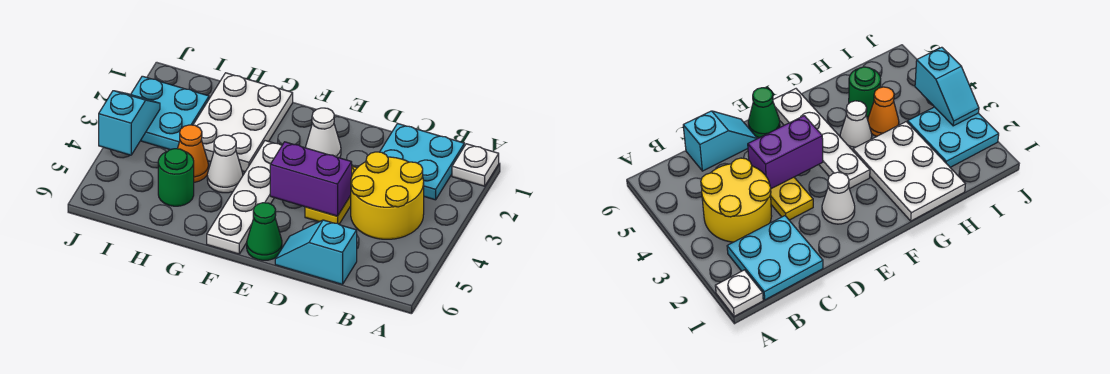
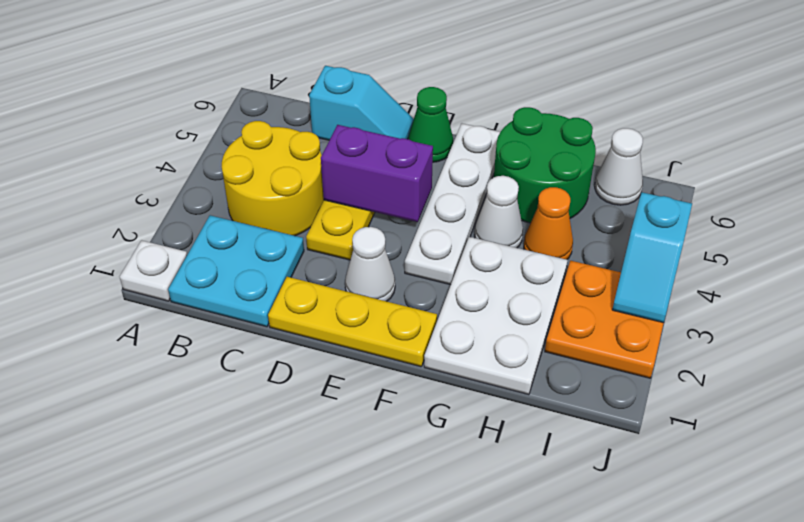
none -> yellow 1x3 plate [268,277,437,367]
green 1x1 round brick [158,149,194,206] -> green 2x2 round brick [494,107,596,223]
cyan 2x2 plate [131,76,209,150] -> orange 2x2 plate [545,261,664,378]
none -> white 1x1 cone [595,128,643,205]

